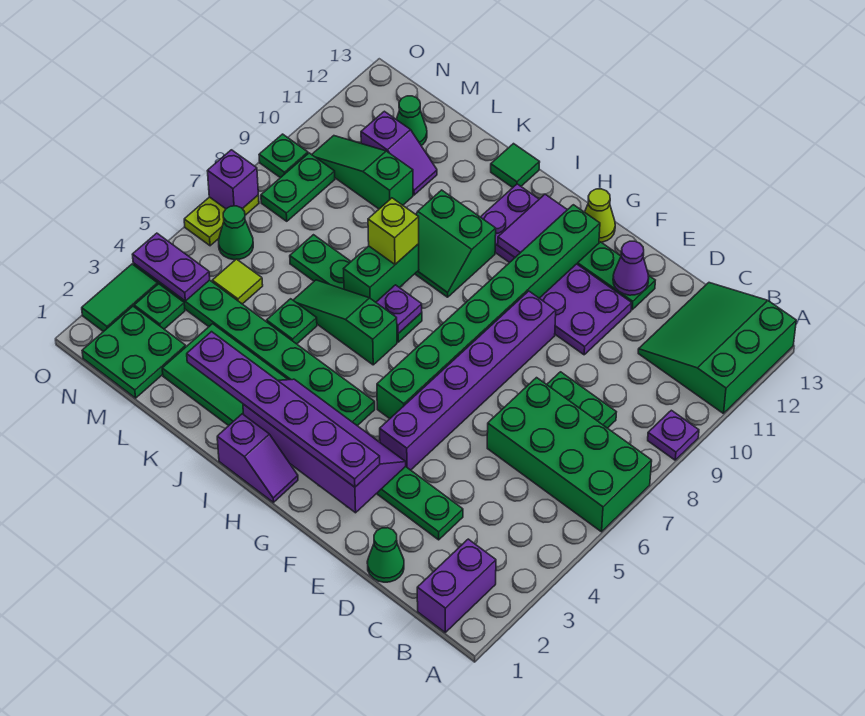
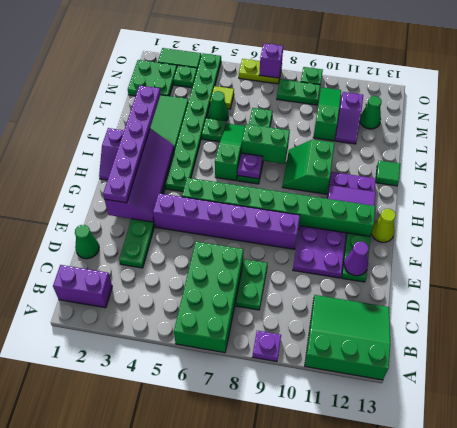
lime 1x1 brick [368,198,419,264] -> none
purple 1x2 plate [132,233,210,301] -> none
green 1x1 cone [218,206,253,260] -> green 1x1 cone moved to [208,91,228,121]

